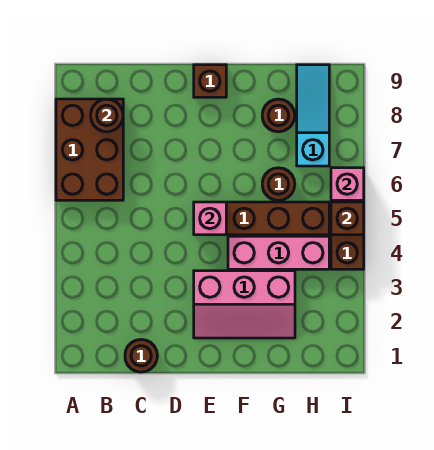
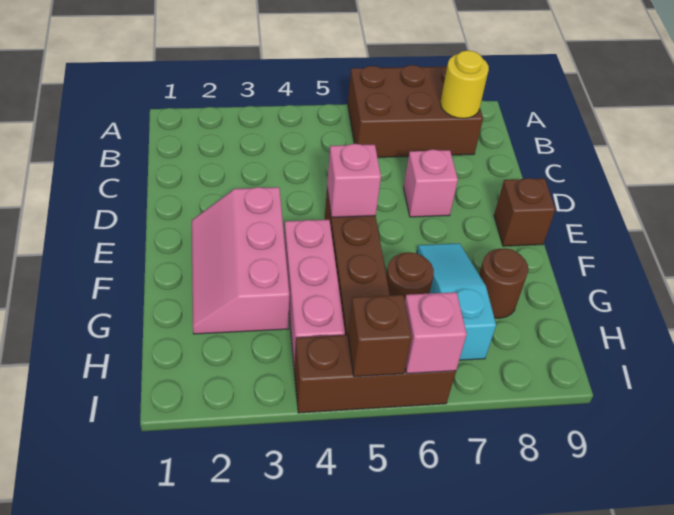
brown 1x1 round brick [91,99,123,132] -> yellow 1x1 round brick [441,50,489,119]
brown 1x1 round brick [125,340,157,372] -> none
none -> pink 1x1 brick [404,149,458,217]
cyan 1x3 slope [297,65,329,166] -> cyan 1x3 slope turned to [417,243,496,360]

